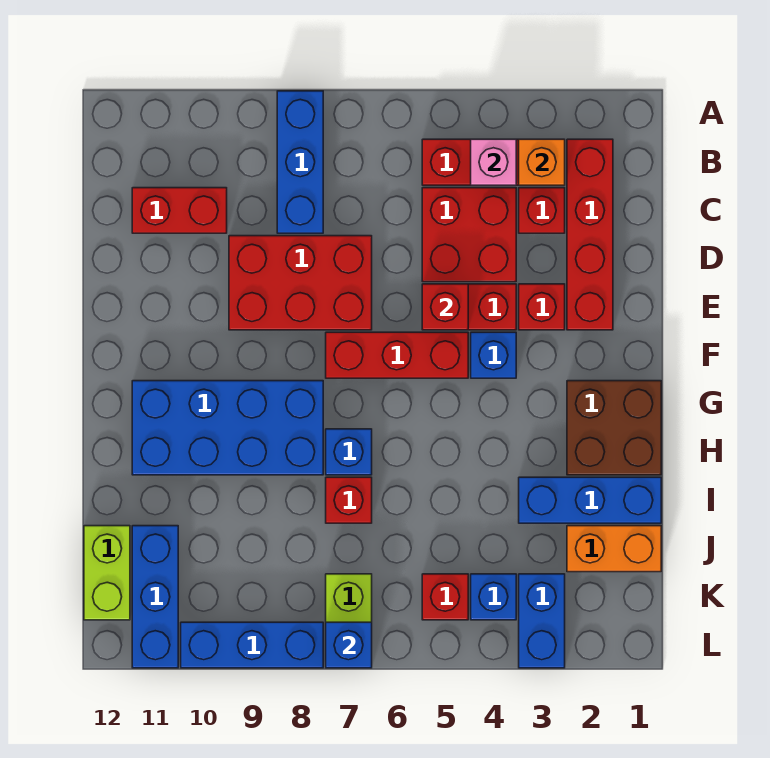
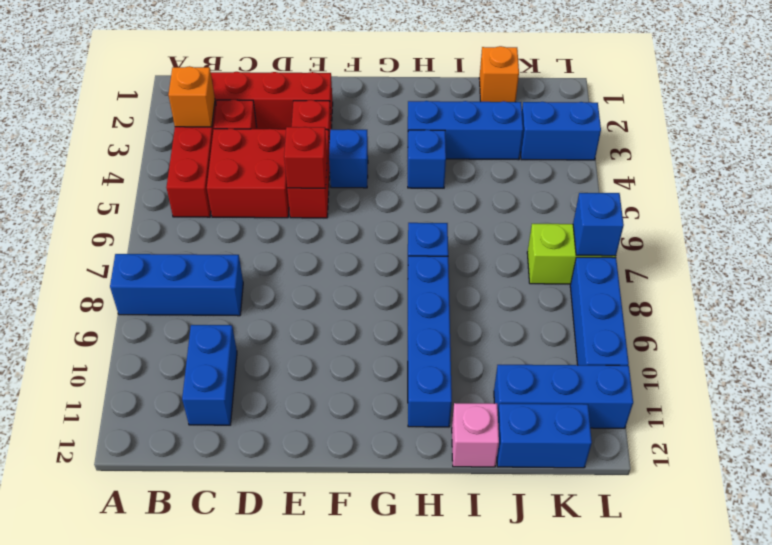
pink 1x1 brick [471,139,516,185] -> pink 1x1 brick moved to [452,403,499,467]
red 1x2 brick [132,188,227,233] -> blue 1x2 brick [182,325,237,425]
red 2x3 brick [229,236,372,330] -> none
red 1x3 brick [326,332,468,378] -> none
brown 2x2 brick [567,381,661,475] -> none
blue 2x4 brick [132,381,323,475] -> blue 1x4 brick [408,256,452,427]
blue 1x3 brick [519,477,661,523] -> blue 1x3 brick turned to [408,101,523,160]
red 1x1 brick [326,477,372,523] -> none
orange 1x2 brick [567,526,661,572] -> orange 1x1 brick [479,46,519,102]
lime 1x2 brick [84,526,130,620] -> blue 1x2 brick [497,404,592,468]
blue 1x1 brick [471,574,516,620] -> blue 1x1 brick moved to [408,130,446,188]
red 1x1 brick [422,574,468,620] -> none

